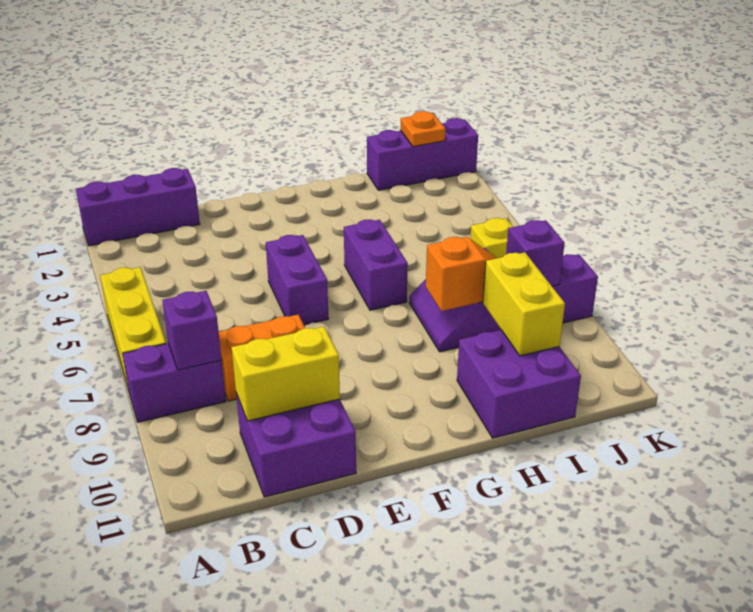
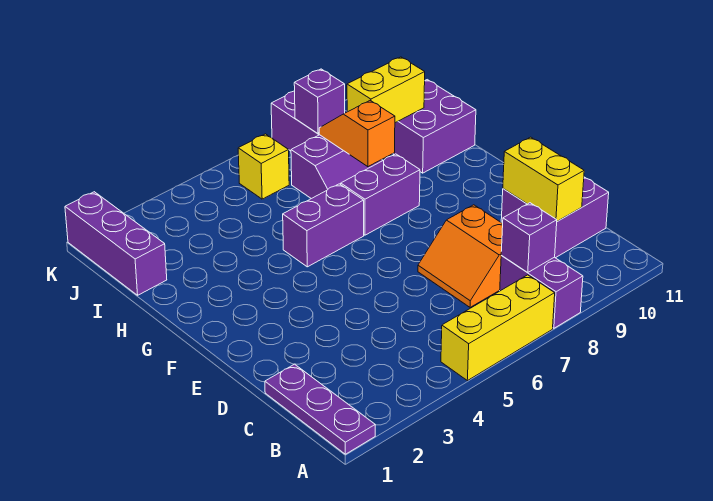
purple 1x3 brick [76,168,200,246] -> purple 1x3 plate [265,364,375,454]
purple 1x2 brick [266,235,329,325] -> purple 1x2 brick moved to [341,154,420,235]
orange 1x1 plate [401,111,446,147] -> none

